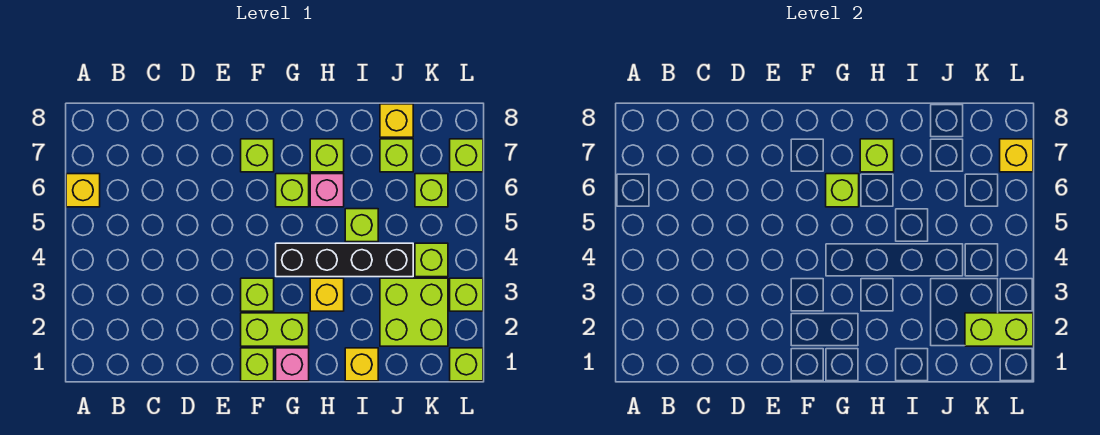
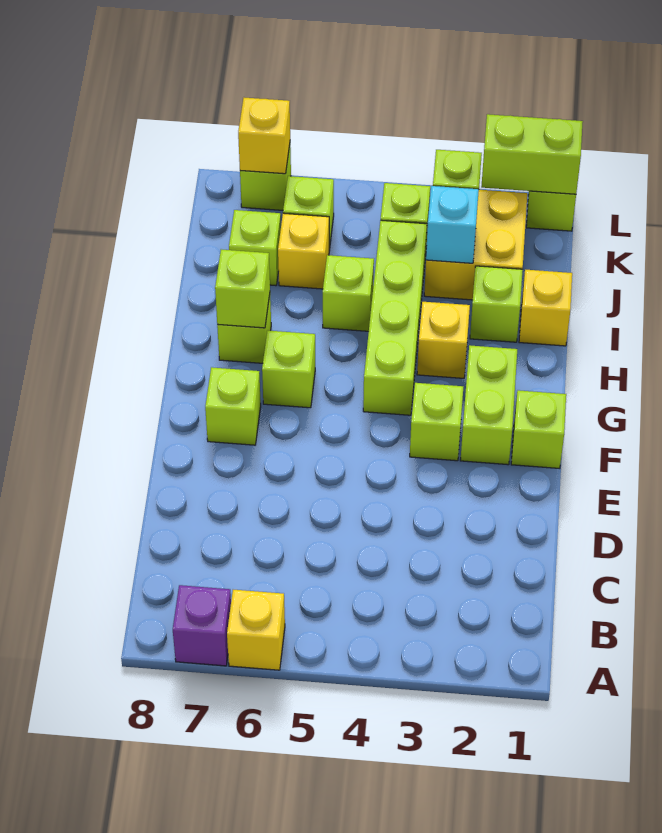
none -> purple 1x1 brick [173,585,231,666]
pink 1x1 brick [276,348,309,381] -> none
black 1x4 brick [276,243,413,277] -> lime 1x4 brick [363,220,427,415]
lime 1x1 brick [826,174,859,207] -> lime 1x1 brick moved to [470,266,523,342]
pink 1x1 brick [310,174,344,207] -> none
lime 2x2 brick [380,278,448,346] -> yellow 2x2 brick [424,190,527,300]
none -> cyan 1x1 brick [426,186,479,263]
yellow 1x1 brick [380,104,413,137] -> yellow 1x1 brick moved to [278,213,329,289]
lime 1x2 brick [965,313,1033,346] -> lime 1x2 brick turned to [481,114,583,194]

